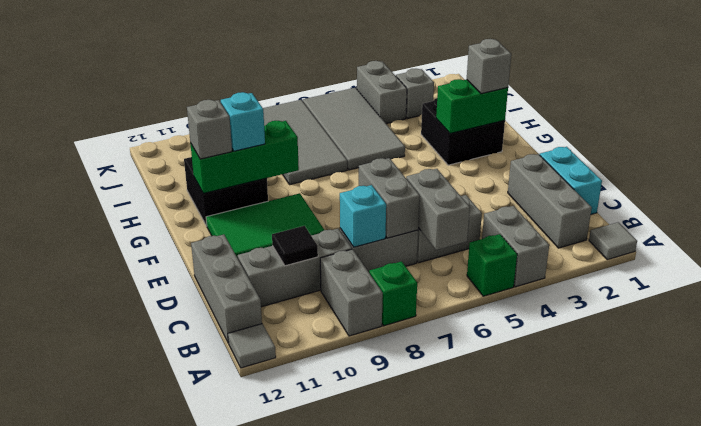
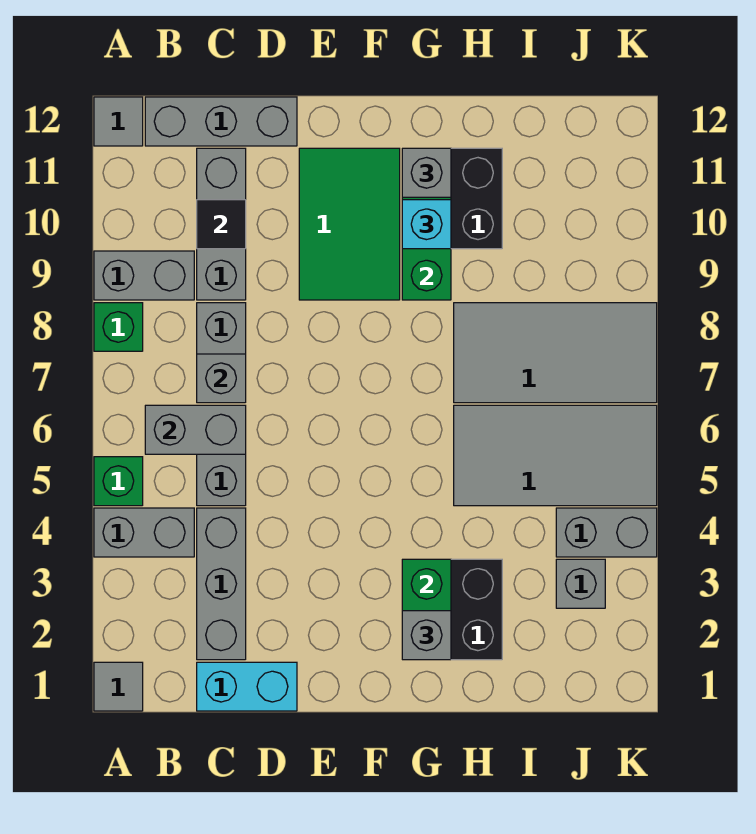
grey 1x3 brick [508,154,592,248] -> grey 1x3 brick turned to [197,508,246,660]
grey 1x2 brick [359,158,420,238] -> grey 1x1 brick [197,354,246,403]
cyan 1x1 brick [340,185,386,247] -> none

